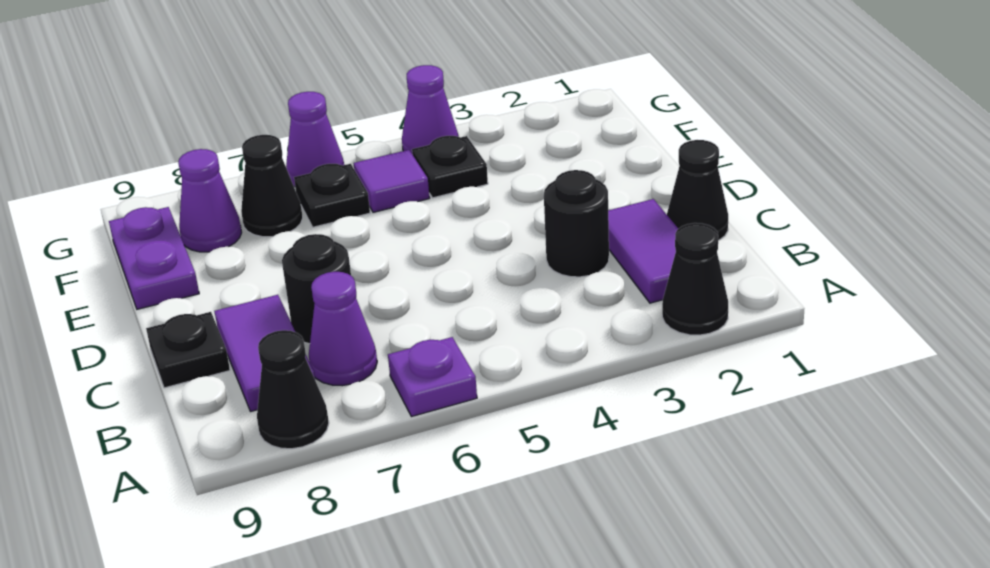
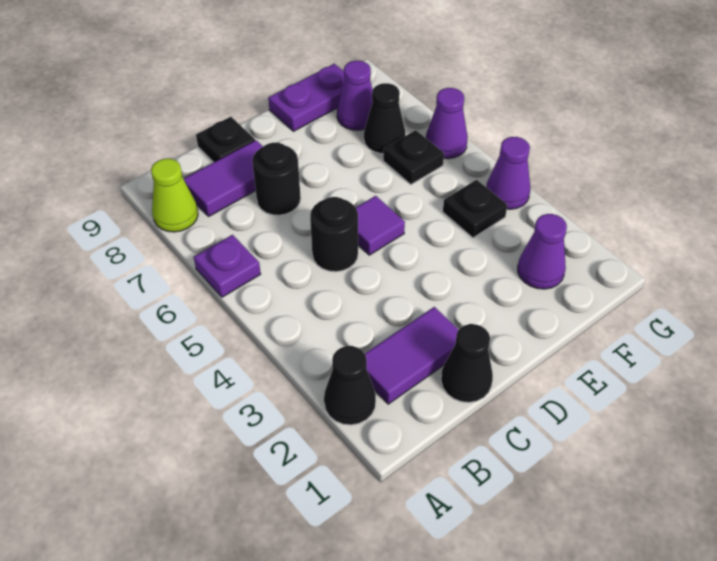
black 1x1 cone [257,330,329,449] -> lime 1x1 cone [151,159,198,232]
purple 1x1 cone [309,272,377,386] -> purple 1x1 cone moved to [518,214,567,289]
black 1x1 round brick [544,170,609,277] -> black 1x1 round brick moved to [310,197,358,272]
purple 1x1 tile [354,150,430,212] -> purple 1x1 tile moved to [356,196,405,255]

